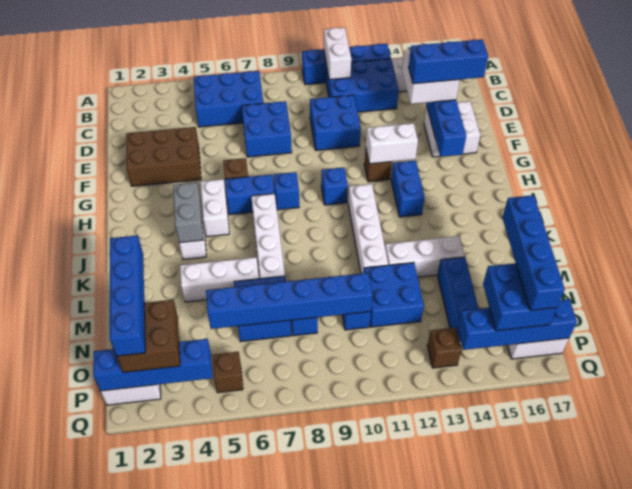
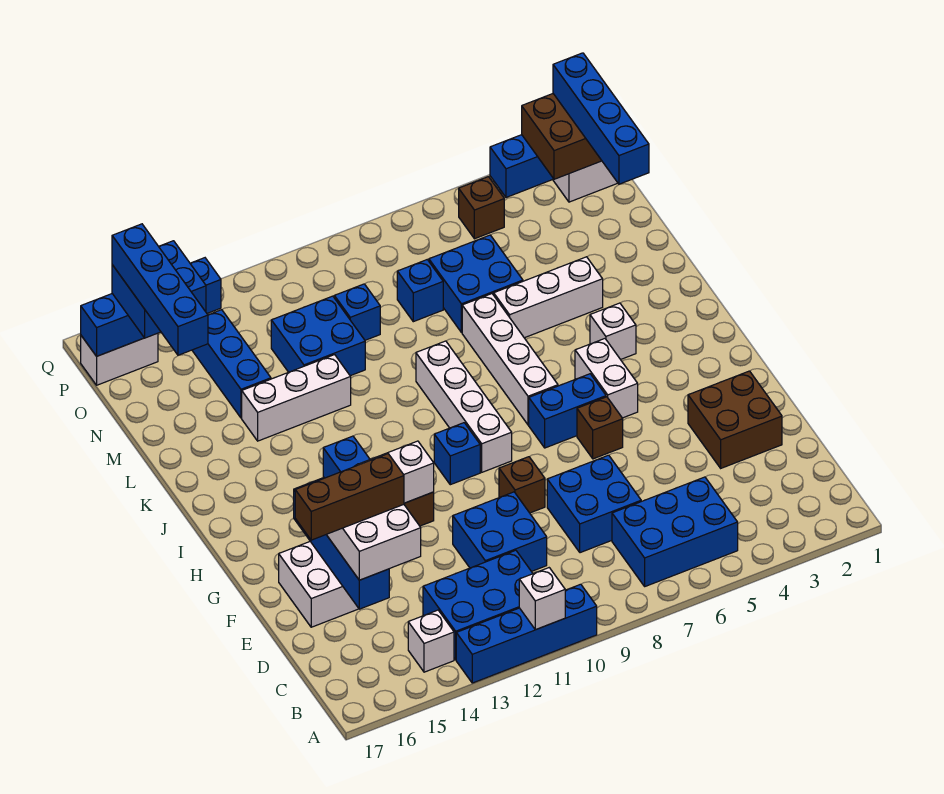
white 1x2 brick [324,28,351,80] -> white 1x1 brick [519,568,565,630]
brown 2x3 brick [126,127,201,186] -> brown 2x2 brick [688,371,782,468]
blue 1x3 brick [409,39,488,84] -> brown 1x3 brick [295,454,404,540]
blue 1x1 brick [274,172,299,210] -> none
grey 1x2 brick [173,182,203,243] -> none
white 1x4 brick [348,184,388,274] -> white 1x4 brick moved to [416,341,512,472]
blue 1x6 brick [206,273,373,329] -> none
brown 1x1 brick [427,327,462,368] -> brown 1x1 brick moved to [499,457,545,513]

